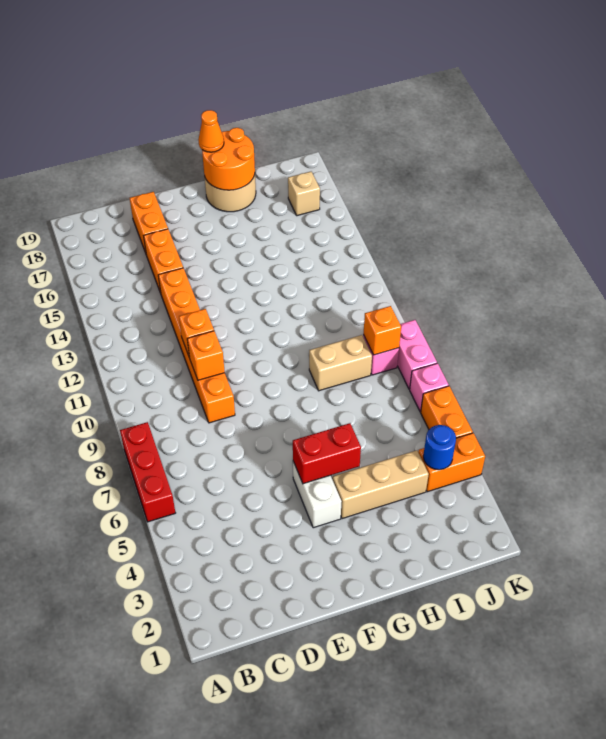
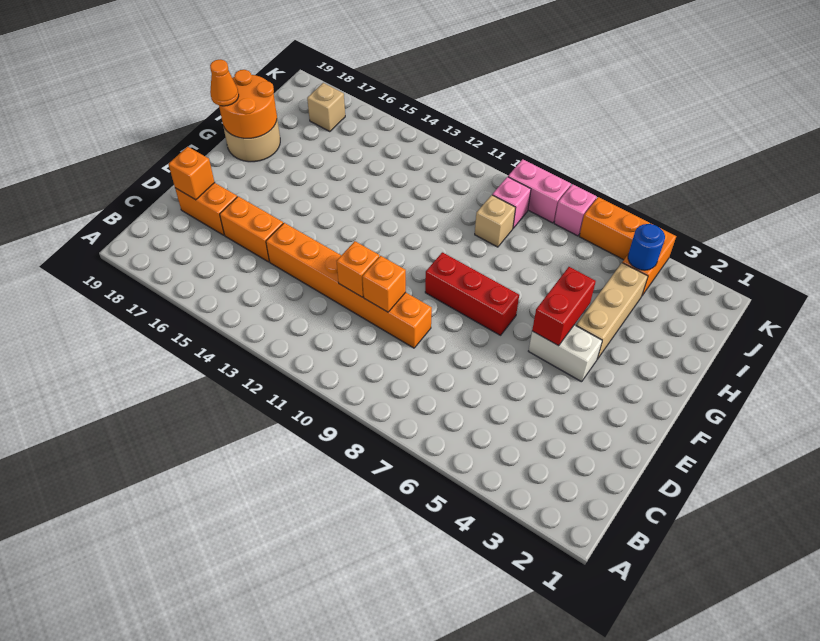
red 1x3 brick [120,422,175,522] -> red 1x3 brick moved to [425,252,519,335]
tan 1x2 brick [309,335,372,391] -> tan 1x1 brick [475,195,515,247]
orange 1x1 brick [363,306,401,355] -> orange 1x1 brick moved to [168,147,215,200]

